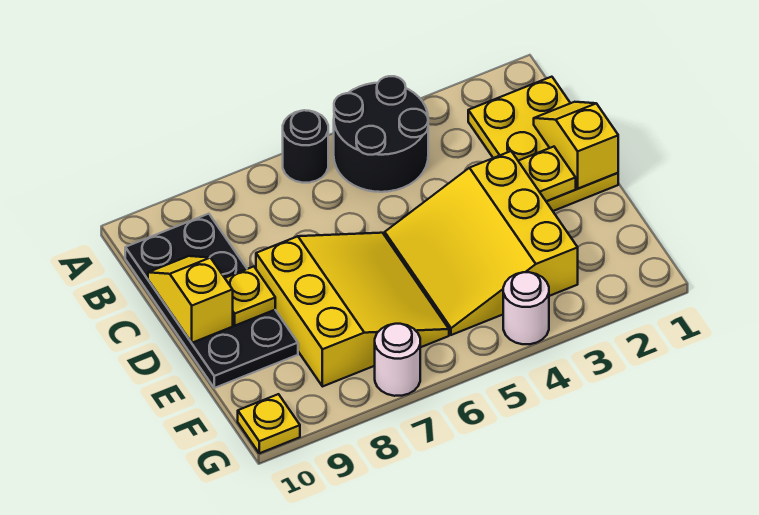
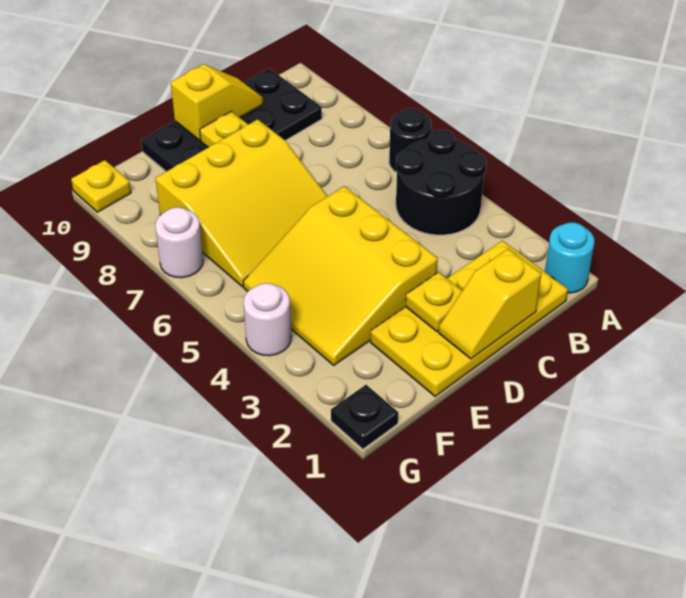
none -> cyan 1x1 round brick [545,222,595,293]
yellow 2x3 plate [468,77,618,211] -> yellow 2x4 plate [371,241,568,396]
yellow 1x2 slope [534,102,618,189] -> yellow 1x2 slope turned to [438,249,541,359]
yellow 3x3 slope [385,151,578,335] -> yellow 3x3 slope turned to [243,186,438,365]
none -> black 1x1 plate [331,385,398,449]

